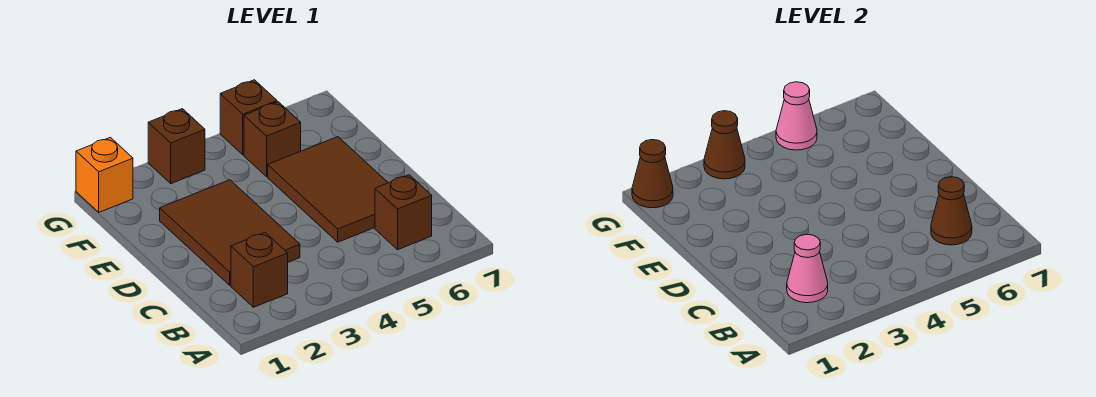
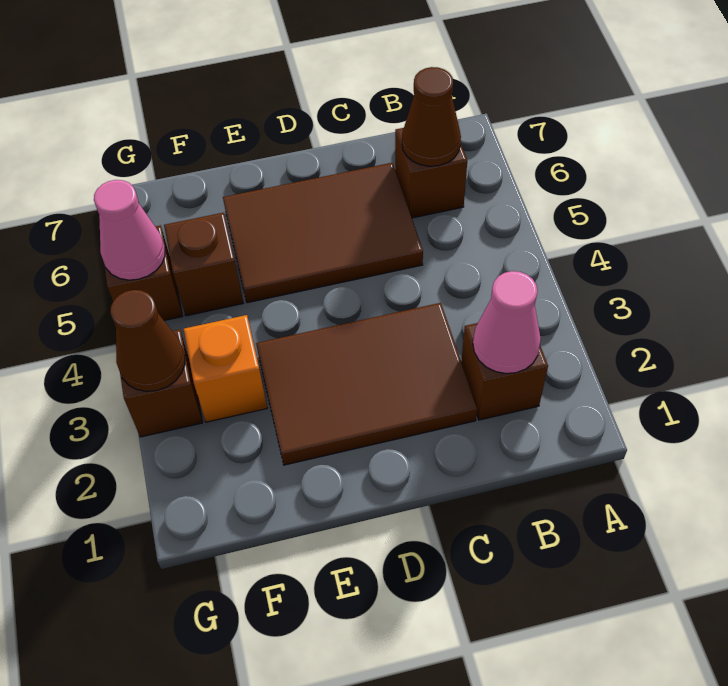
orange 1x1 brick [76,137,133,212] -> orange 1x1 brick moved to [184,315,267,422]
brown 1x1 cone [632,140,673,208] -> none

